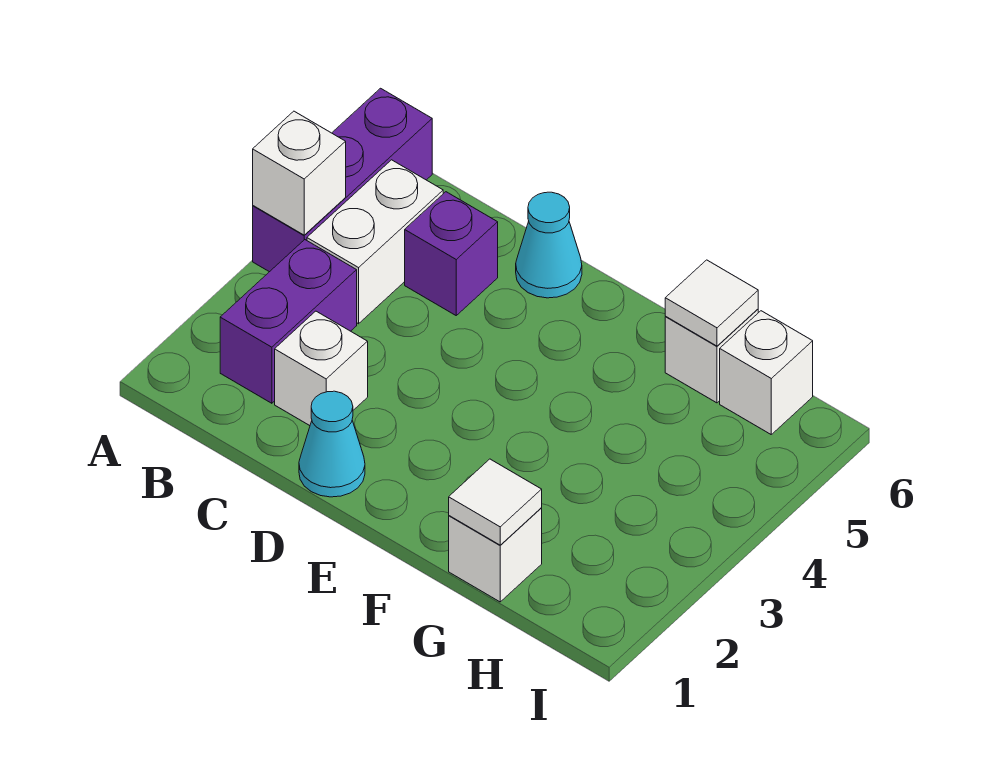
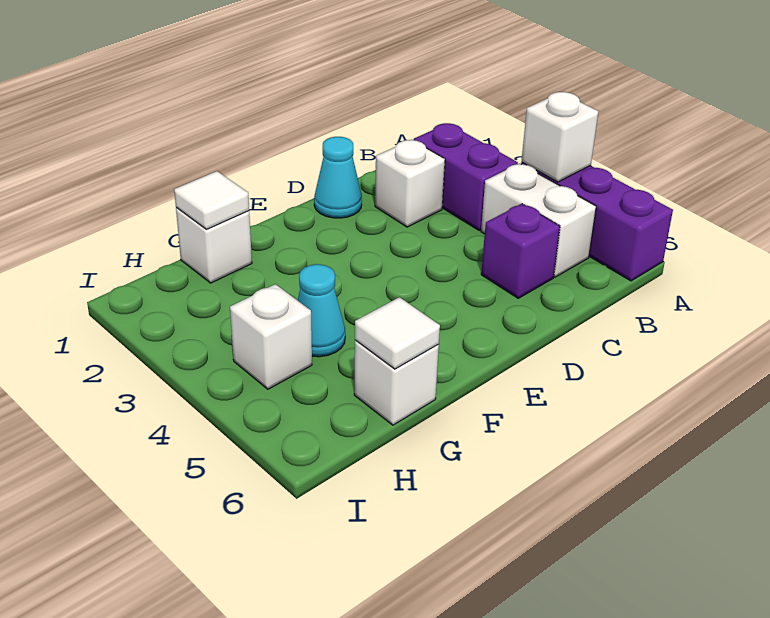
cyan 1x1 cone [516,192,582,298] -> cyan 1x1 cone moved to [298,264,345,357]
white 1x1 brick [720,311,813,434] -> white 1x1 brick moved to [230,284,312,389]

